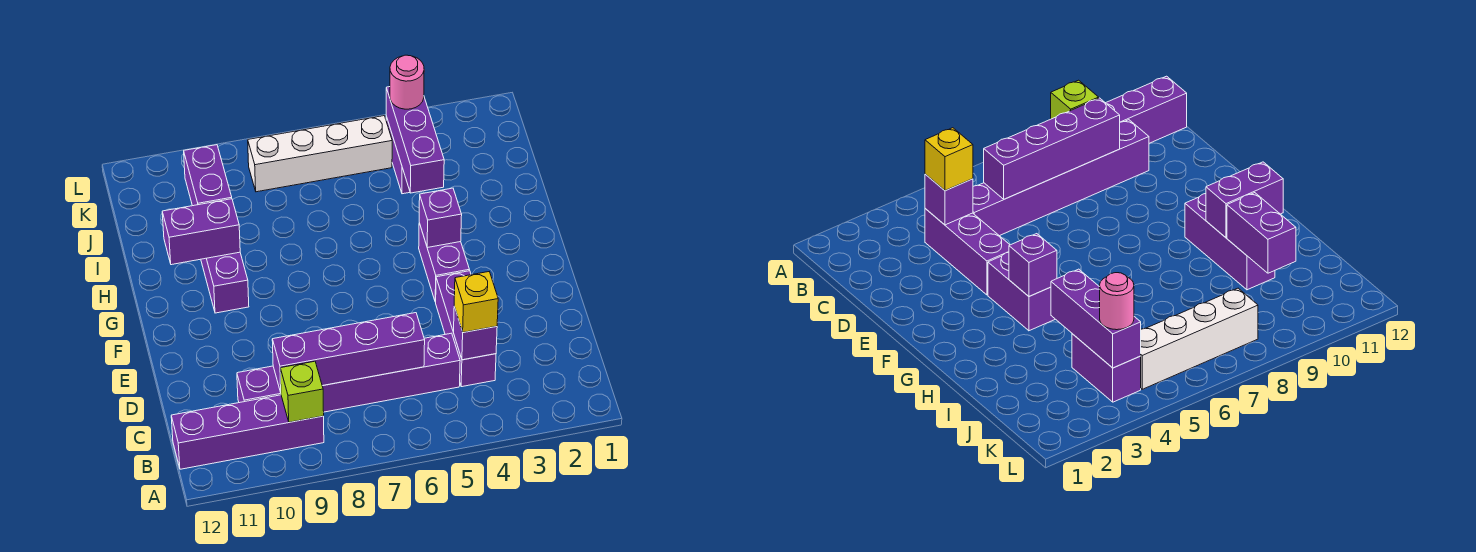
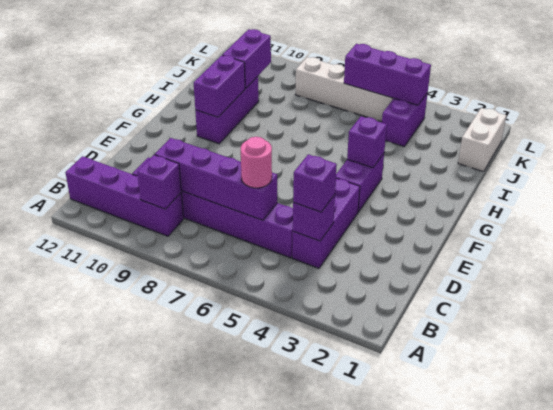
lime 1x1 brick [280,361,324,422] -> purple 1x1 brick [137,155,181,209]
yellow 1x1 brick [454,272,498,332] -> purple 1x1 brick [293,154,337,212]
purple 1x2 brick [162,199,240,265] -> purple 1x2 brick turned to [193,55,245,117]
purple 1x3 brick [386,87,444,193] -> purple 1x3 brick turned to [344,44,431,105]
none -> white 1x2 brick [458,108,506,172]
pink 1x1 round brick [390,55,424,109] -> pink 1x1 round brick moved to [241,137,272,188]

